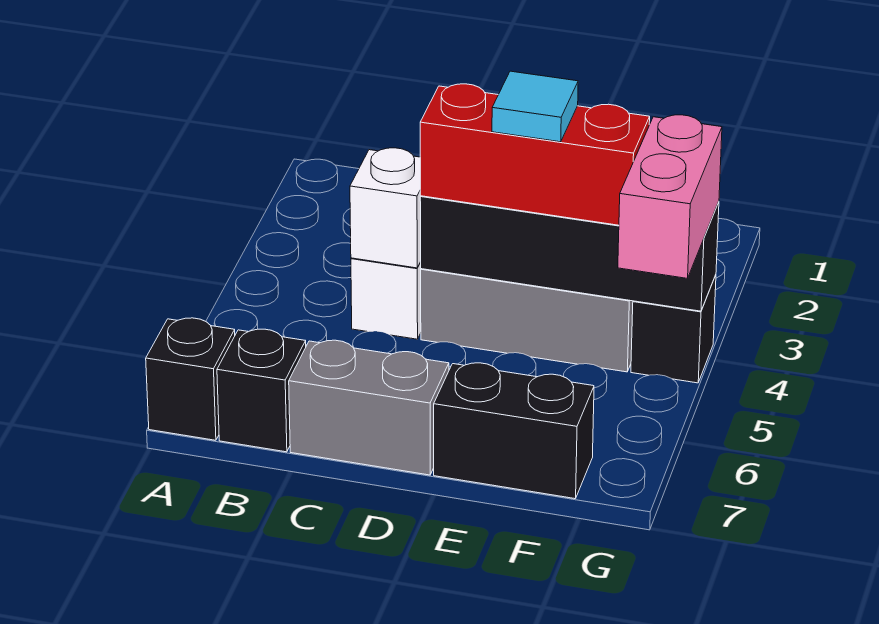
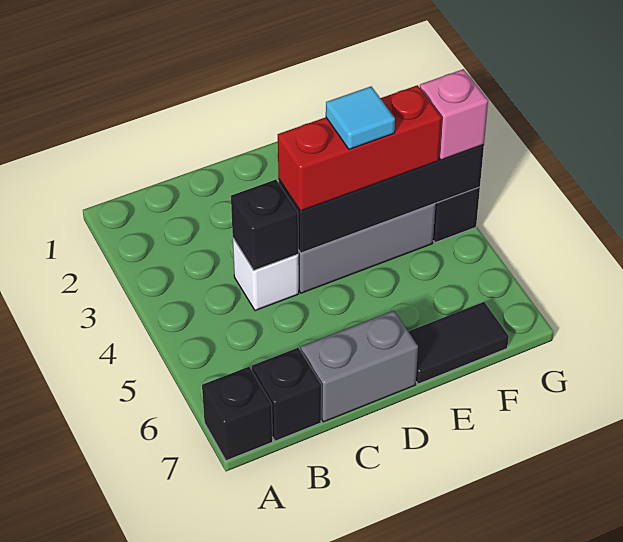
white 1x1 brick [350,148,421,268] -> black 1x1 brick [231,180,298,270]
black 1x2 brick [434,363,594,499] -> black 1x2 tile [408,302,509,384]
pink 1x2 brick [618,115,722,278] -> pink 1x1 brick [420,69,488,160]

